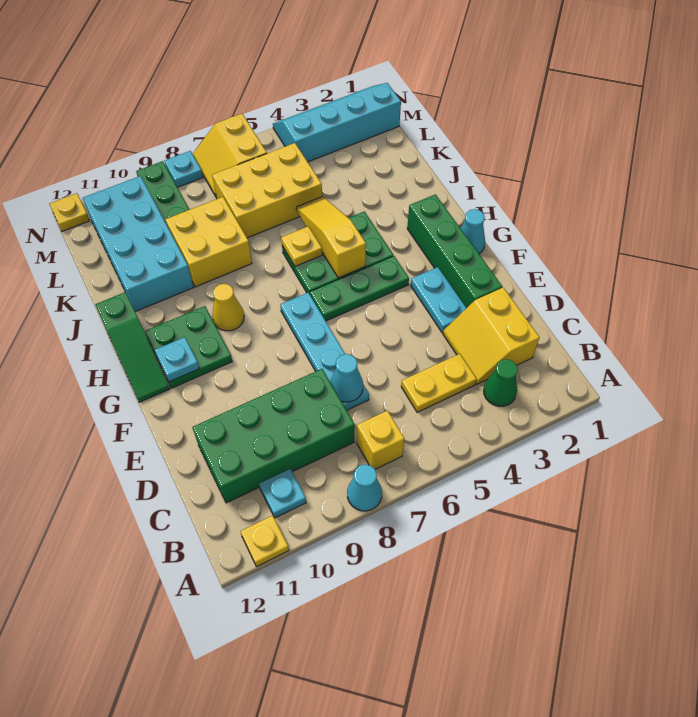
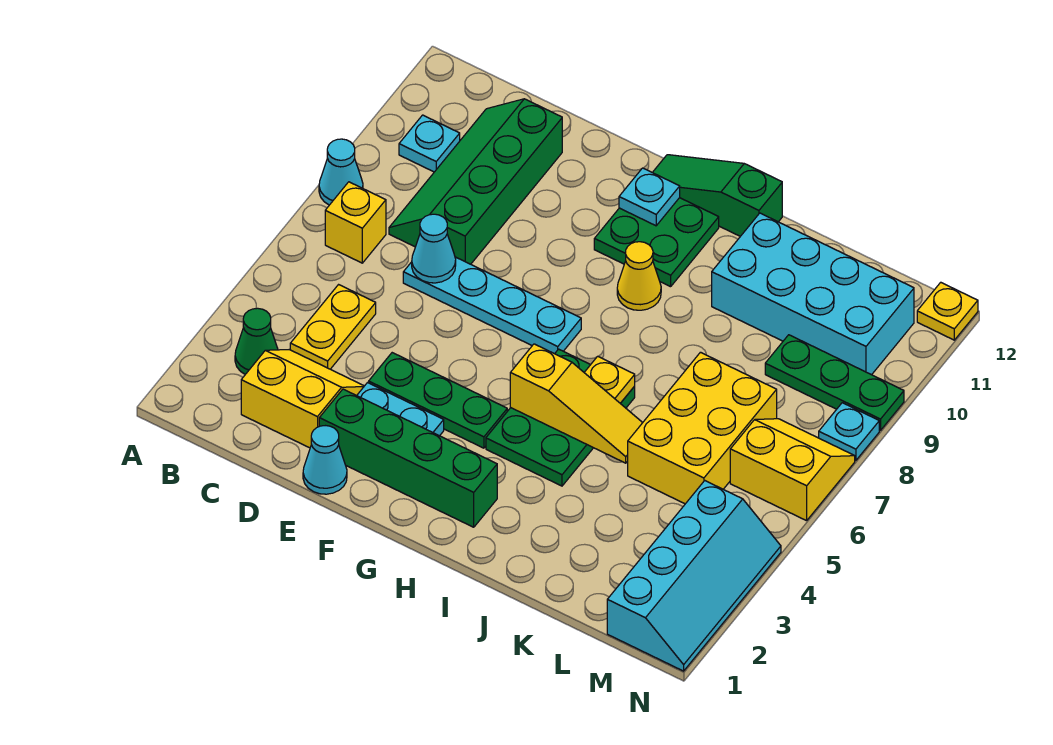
yellow 1x1 plate [240,516,289,567] -> none
green 2x4 brick [192,369,354,503] -> green 2x4 slope [389,99,562,264]
cyan 1x1 cone [461,209,485,254] -> cyan 1x1 cone moved to [303,426,347,494]
green 1x3 plate [310,256,409,321] -> green 1x3 plate turned to [369,353,507,448]
yellow 2x2 brick [165,197,252,287] -> none

